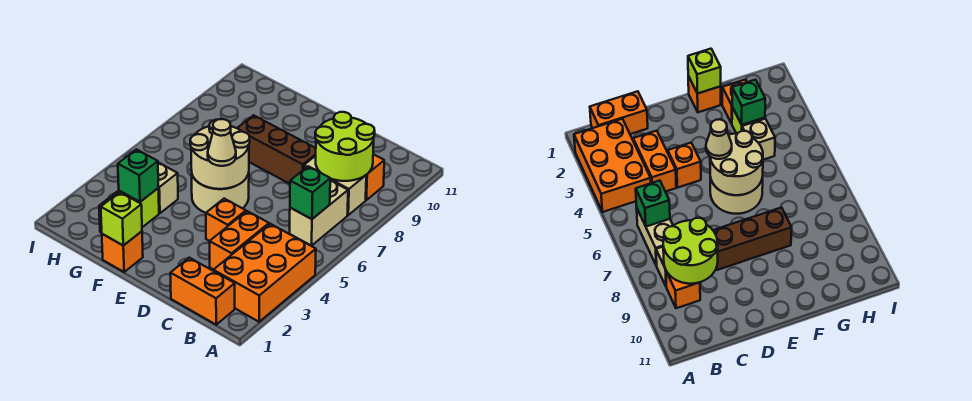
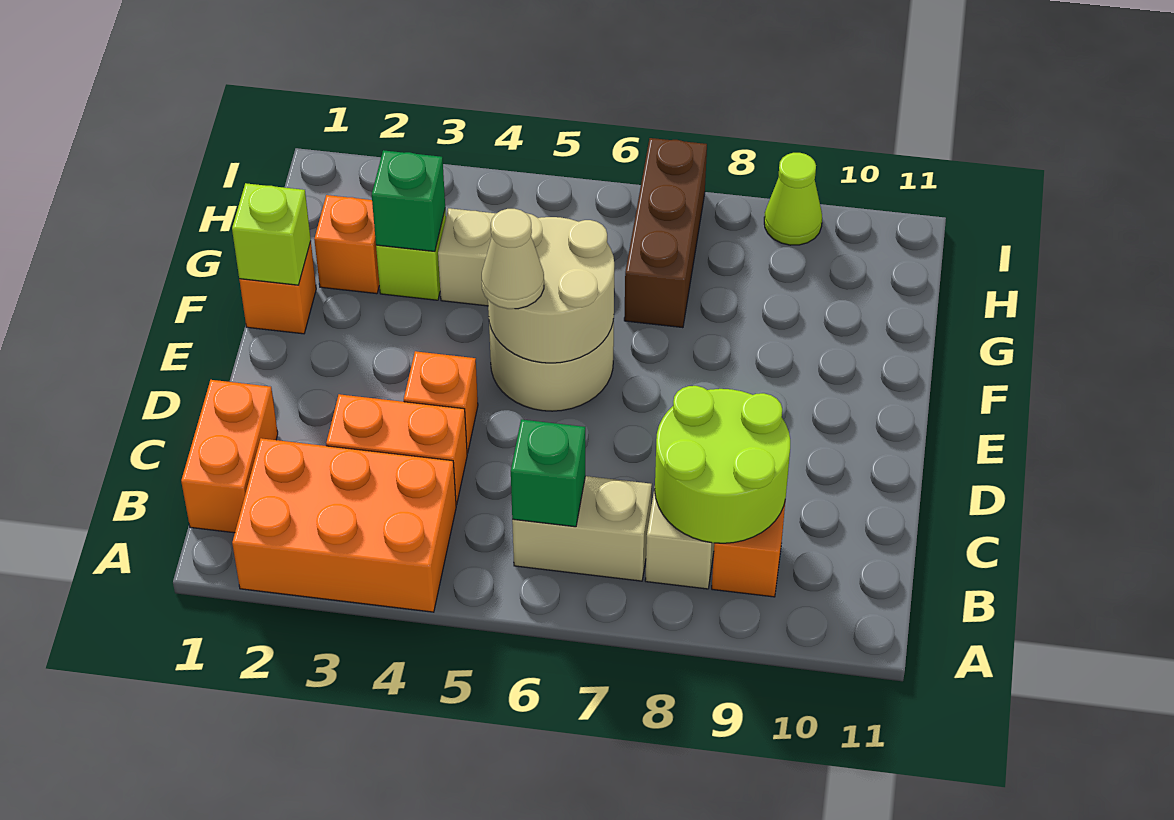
brown 1x3 brick [237,115,316,184] -> brown 1x3 brick moved to [624,138,707,328]
none -> lime 1x1 cone [764,153,822,245]

